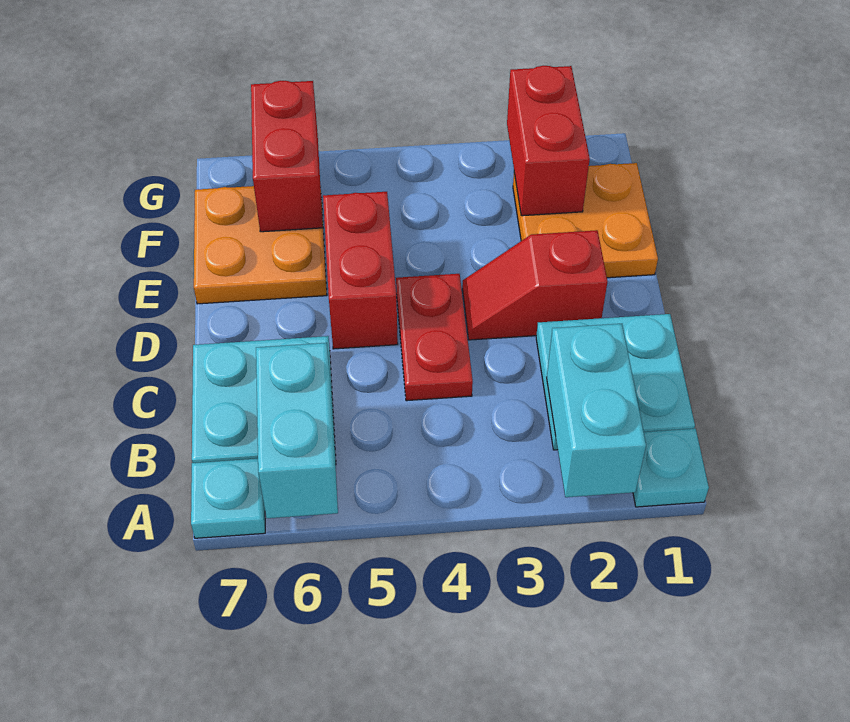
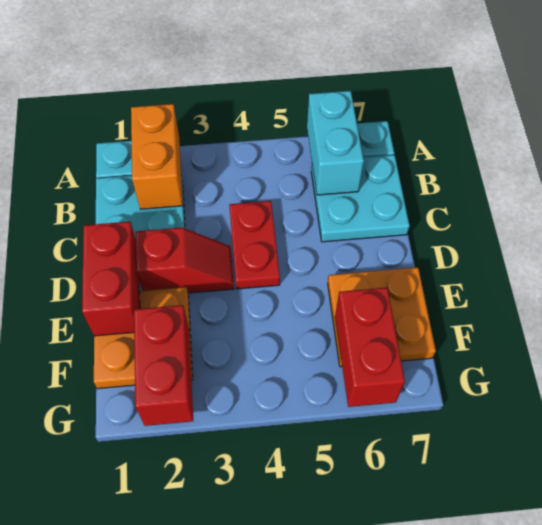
cyan 1x2 brick [547,324,646,497] -> orange 1x2 brick [131,104,183,209]
red 1x2 brick [323,192,398,349] -> red 1x2 brick moved to [82,222,140,336]

